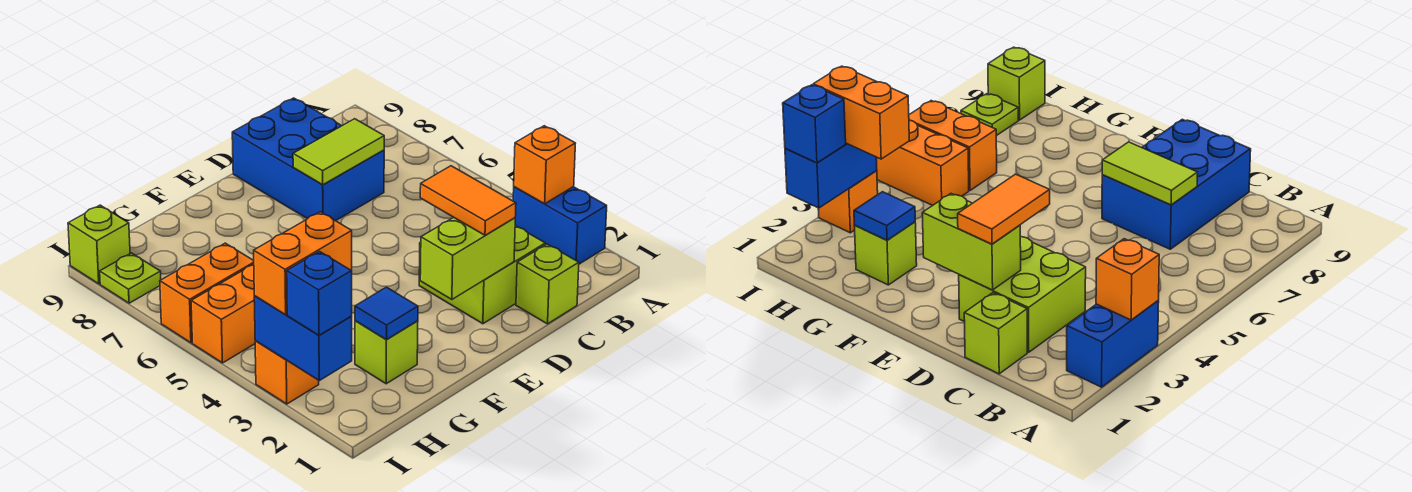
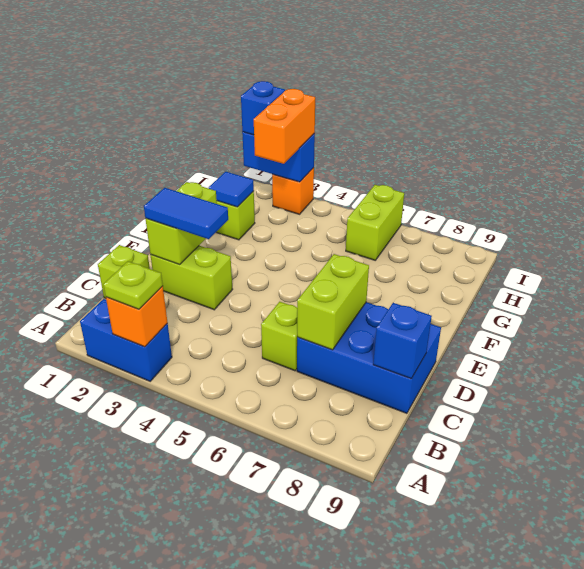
lime 2x2 brick [419,226,545,324] -> lime 1x2 brick [150,246,233,310]
lime 1x2 tile [293,119,384,185] -> lime 1x2 brick [297,254,369,350]
none -> blue 1x1 brick [373,303,432,379]
orange 1x2 tile [420,166,516,235] -> blue 1x2 tile [144,188,228,239]
orange 1x2 brick [191,264,255,363] -> none
orange 1x2 brick [160,243,254,343] -> lime 1x2 brick [346,185,404,260]
lime 1x1 plate [100,253,161,303] -> lime 1x1 plate moved to [103,261,163,309]
lime 1x1 brick [68,205,130,284] -> lime 1x1 brick moved to [261,302,297,371]

